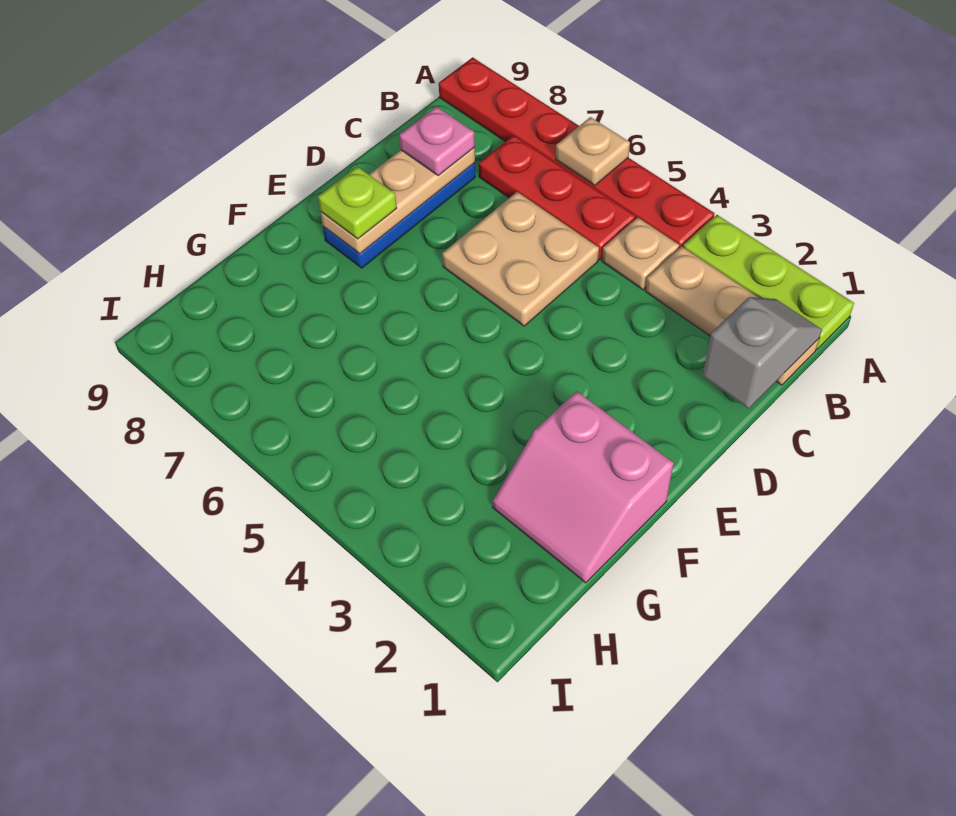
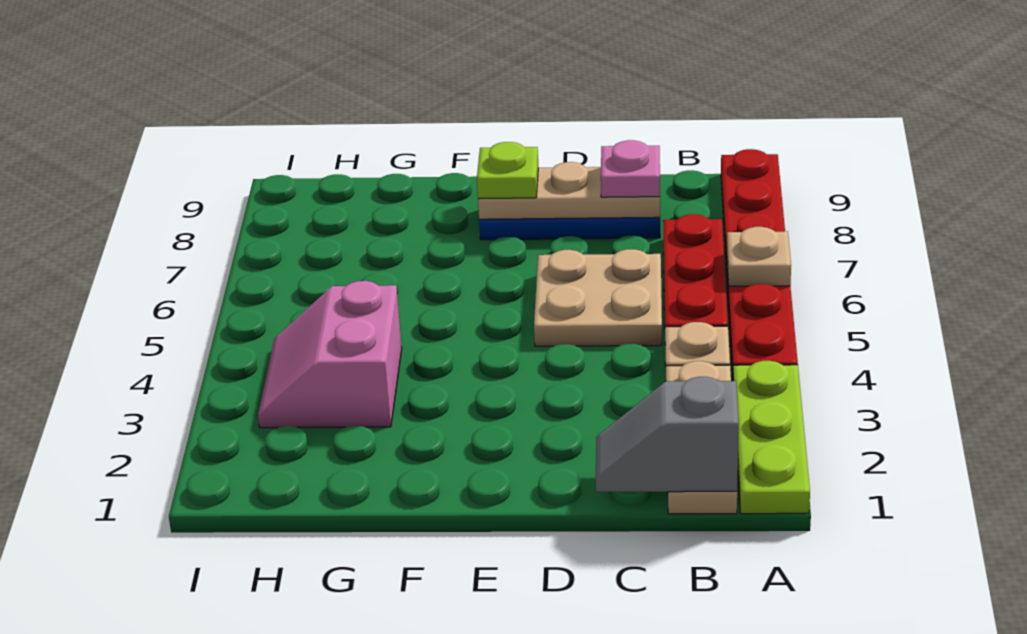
grey 1x2 slope [702,297,822,409] -> grey 1x2 slope turned to [596,377,739,492]
pink 2x2 slope [493,391,674,583] -> pink 2x2 slope moved to [258,281,402,428]

